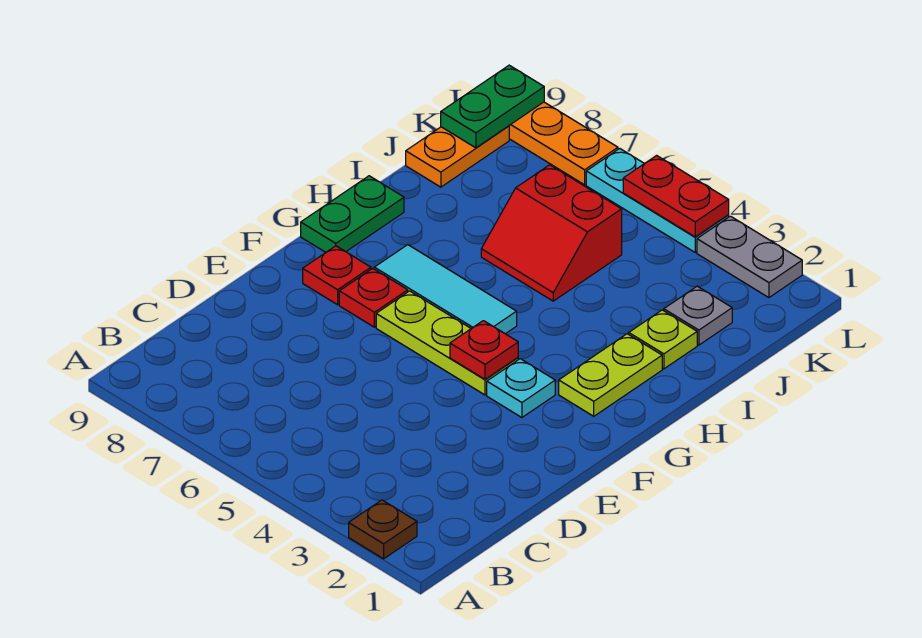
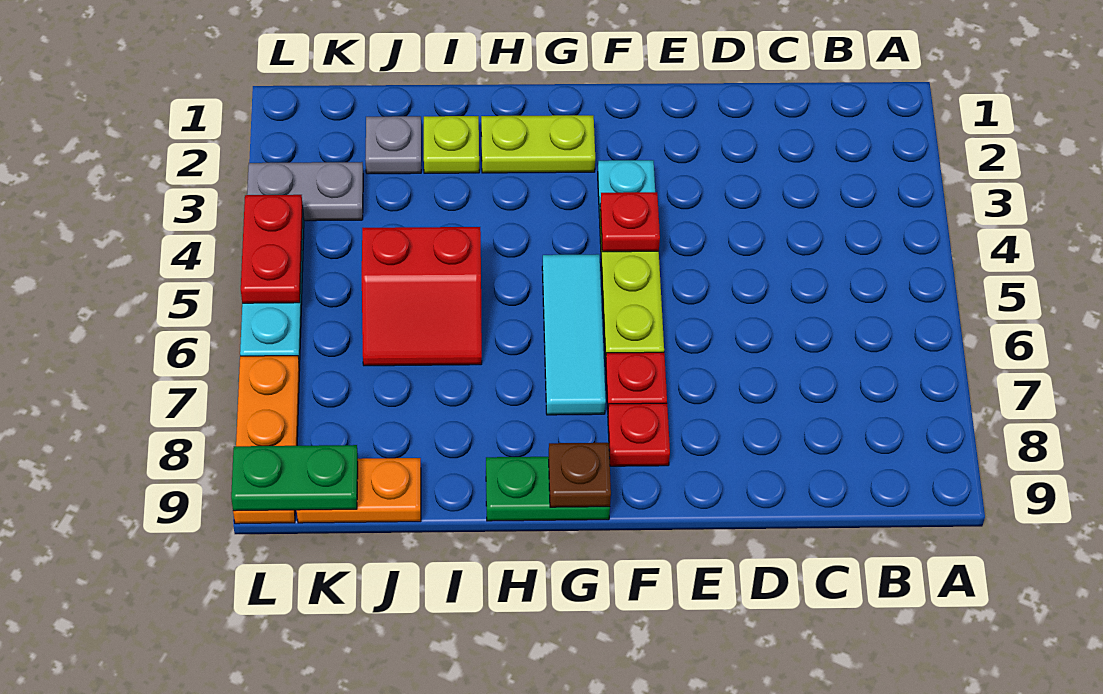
brown 1x1 plate [349,500,417,559] -> brown 1x1 plate moved to [549,443,611,507]
red 2x2 slope [481,165,622,301] -> red 2x2 slope turned to [362,227,482,366]
grey 1x2 plate [697,216,802,298] -> grey 1x2 plate turned to [247,162,363,221]

